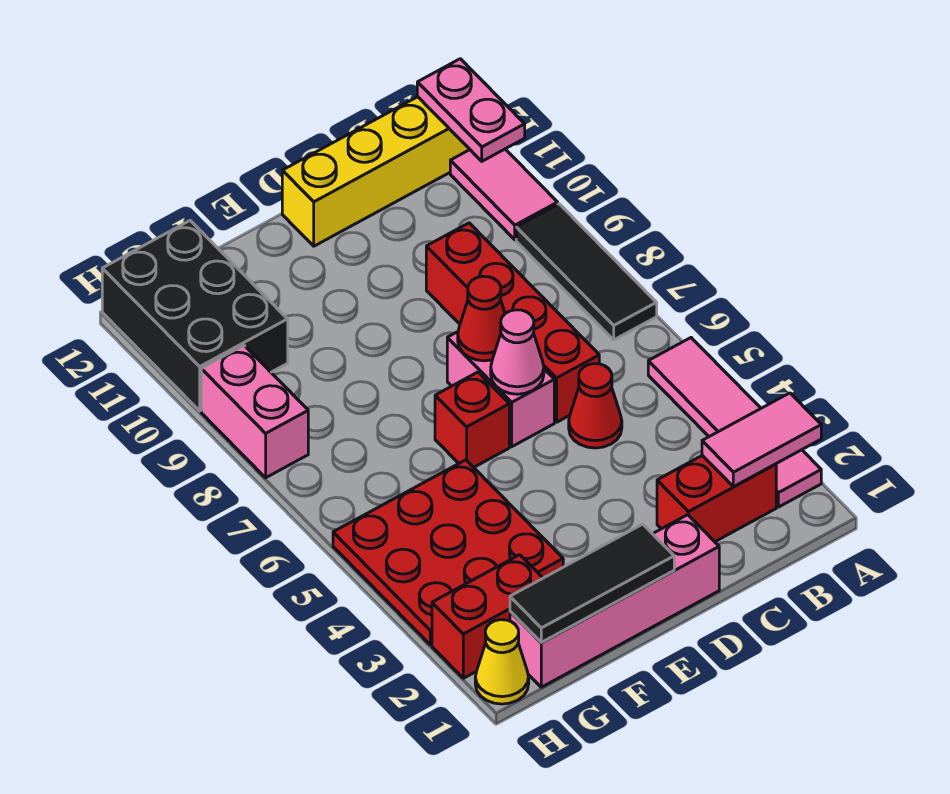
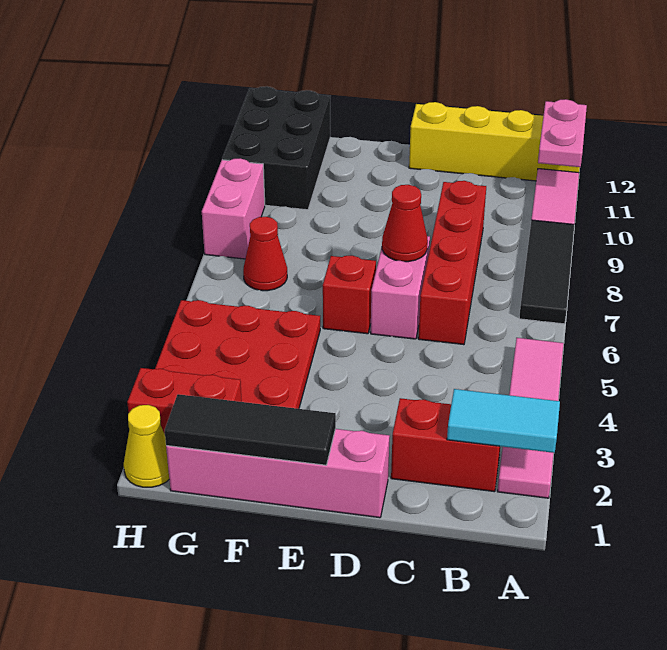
pink 1x2 tile [702,393,821,487] -> cyan 1x2 tile [447,389,560,453]
red 1x1 cone [569,364,622,448] -> red 1x1 cone moved to [243,217,287,291]
pink 1x1 cone [491,310,544,394] -> none

